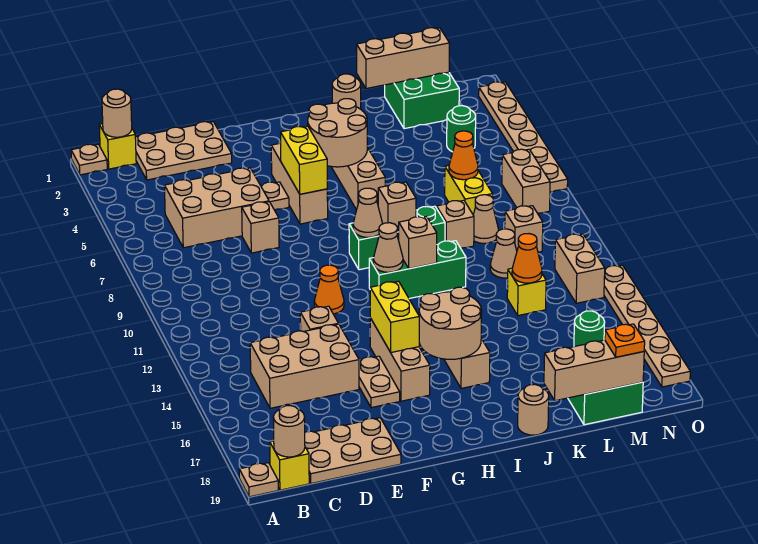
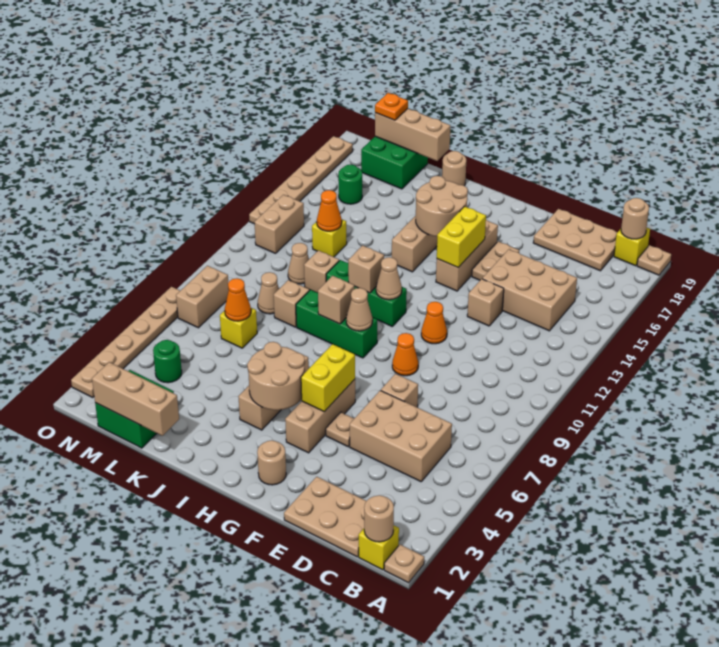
none -> orange 1x1 cone [392,333,418,376]
tan 1x1 round brick [332,74,361,109] -> tan 1x1 round brick moved to [257,440,286,485]
yellow 1x2 brick [445,166,493,214] -> yellow 1x1 brick [220,308,257,348]
tan 1x1 brick [505,206,543,252] -> tan 1x1 brick moved to [304,250,339,293]

